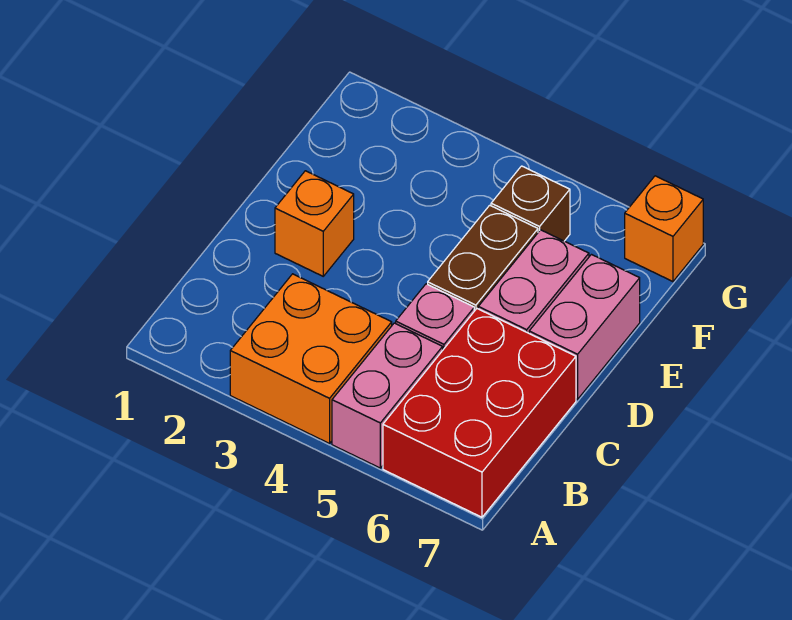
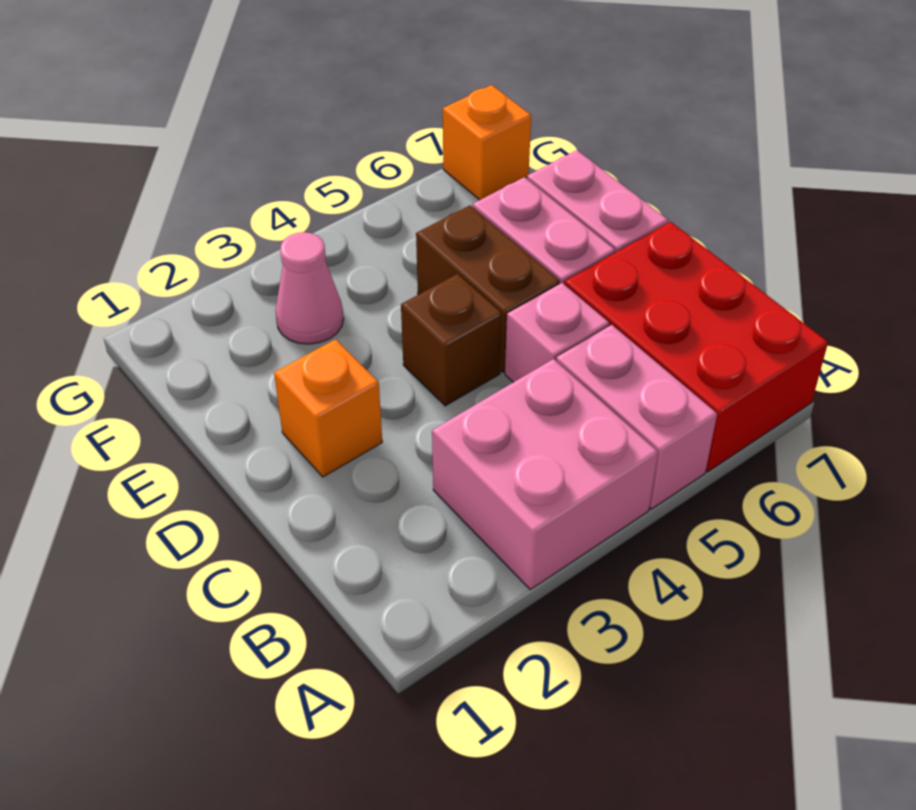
orange 2x2 brick [230,274,392,444] -> pink 2x2 brick [432,359,658,590]
none -> pink 1x1 cone [275,232,344,344]
brown 1x1 brick [491,166,570,241] -> brown 1x1 brick moved to [401,274,502,406]

